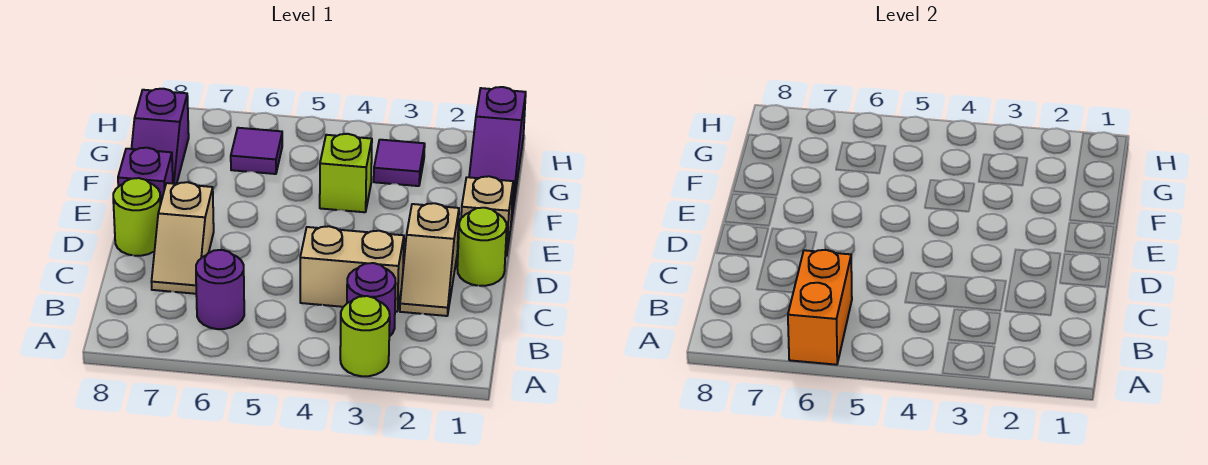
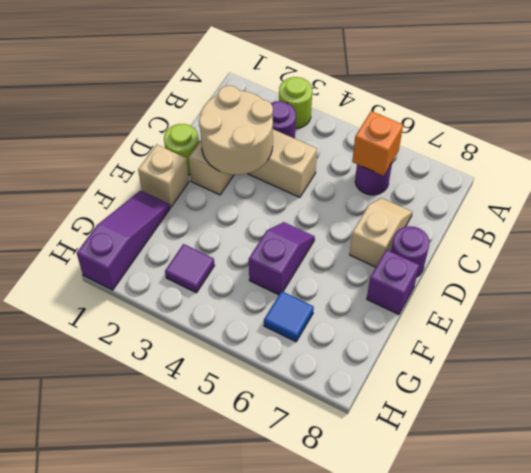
orange 1x2 brick [788,250,852,365] -> orange 1x1 brick [352,111,403,176]
none -> tan 2x2 round brick [199,85,273,175]
lime 1x1 round brick [113,178,160,256] -> purple 1x1 round brick [391,226,429,277]
lime 1x1 brick [320,134,372,212] -> none
purple 1x2 slope [131,89,189,184] -> purple 1x2 slope moved to [249,222,315,295]
purple 1x1 tile [231,128,282,174] -> blue 1x1 tile [264,291,314,342]

